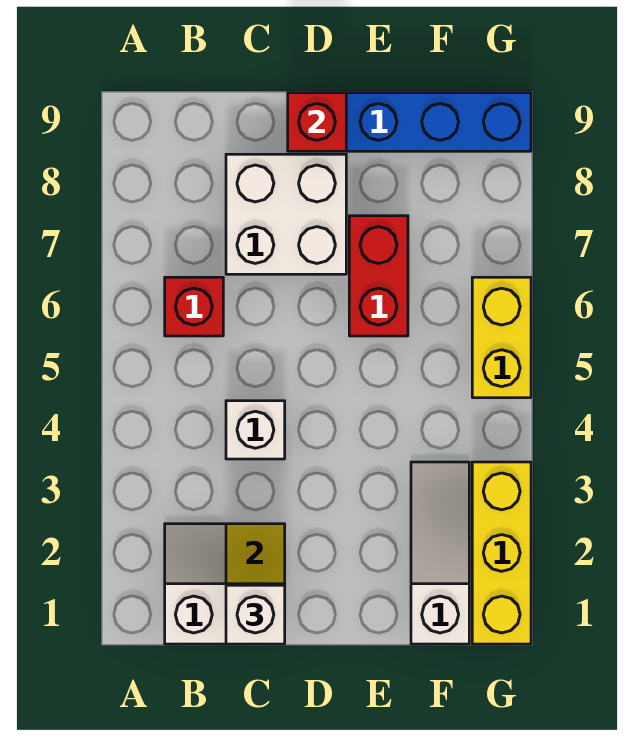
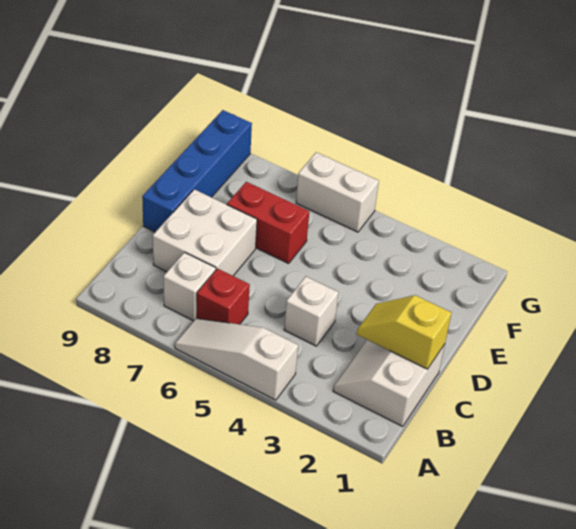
white 1x1 brick [226,585,285,644] -> white 1x1 brick moved to [164,252,216,321]
red 1x1 brick [288,93,346,151] -> none
white 1x3 slope [411,462,469,644] -> white 1x3 slope moved to [175,318,298,400]
yellow 1x3 brick [472,462,531,644] -> none
yellow 1x2 brick [472,277,531,398] -> white 1x2 brick [296,152,379,232]

